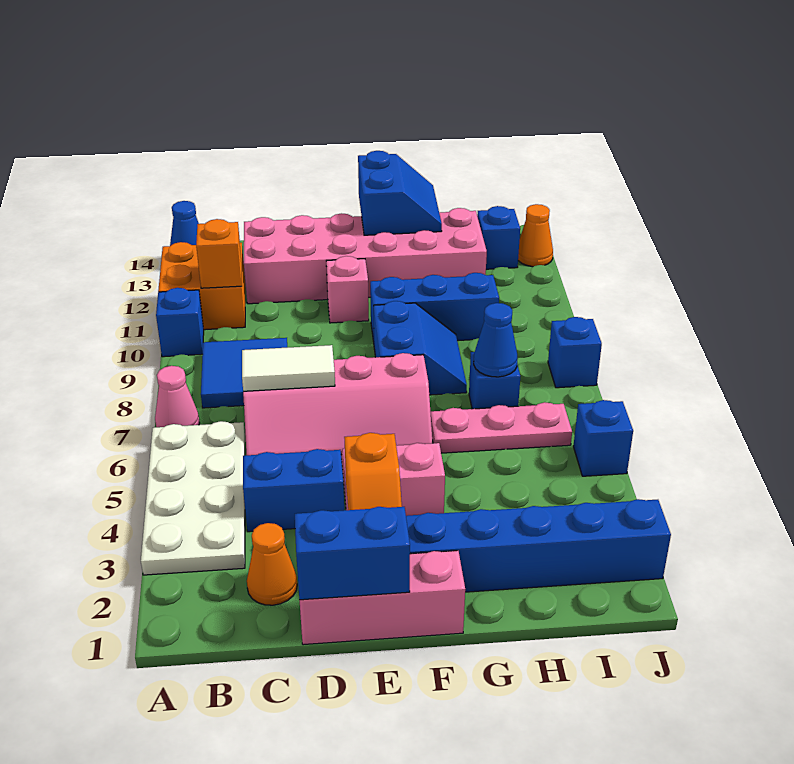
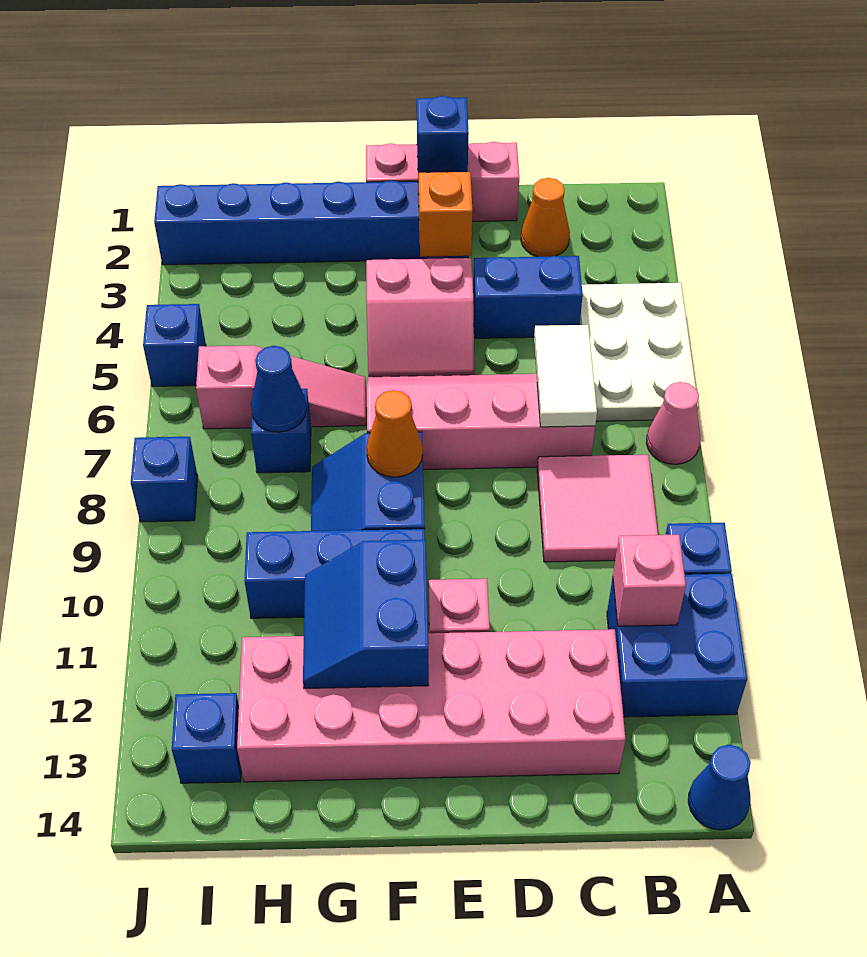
white 2x4 plate [141,421,245,575] -> white 2x3 plate [580,283,698,421]
orange 2x2 brick [158,242,245,330] -> blue 2x2 brick [607,574,747,717]
blue 2x2 tile [201,338,287,408] -> pink 2x2 tile [537,455,658,562]
orange 1x1 brick [196,219,242,288] -> pink 1x1 brick [613,535,686,626]
white 1x2 tile [242,345,335,391] -> white 1x2 tile turned to [534,325,597,427]
blue 1x2 brick [295,507,410,600] -> blue 1x1 brick [417,96,469,173]
blue 2x2 slope [358,151,442,235] -> blue 2x2 slope moved to [303,540,429,688]
pink 1x3 plate [430,402,572,453] -> pink 1x3 slope [196,345,366,429]
orange 1x1 cone [518,204,553,267] -> orange 1x1 cone moved to [367,390,423,477]

